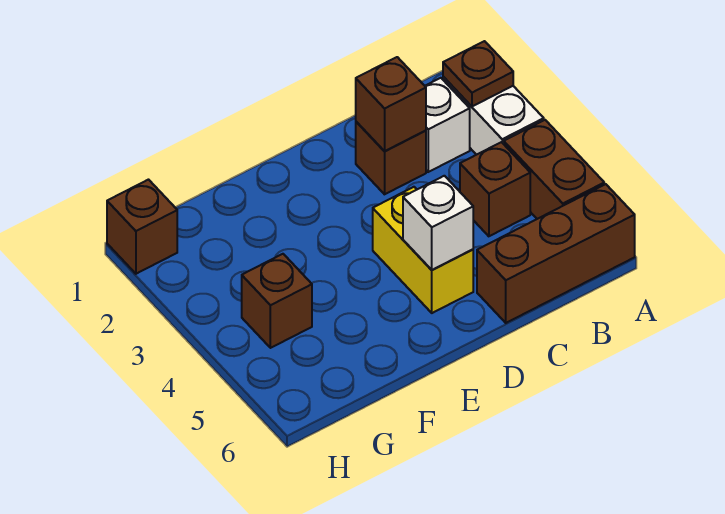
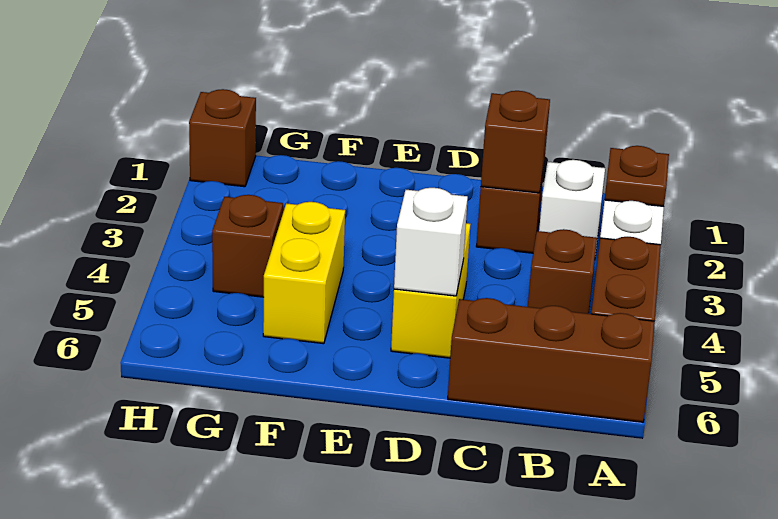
none -> yellow 1x2 brick [263,202,345,344]

